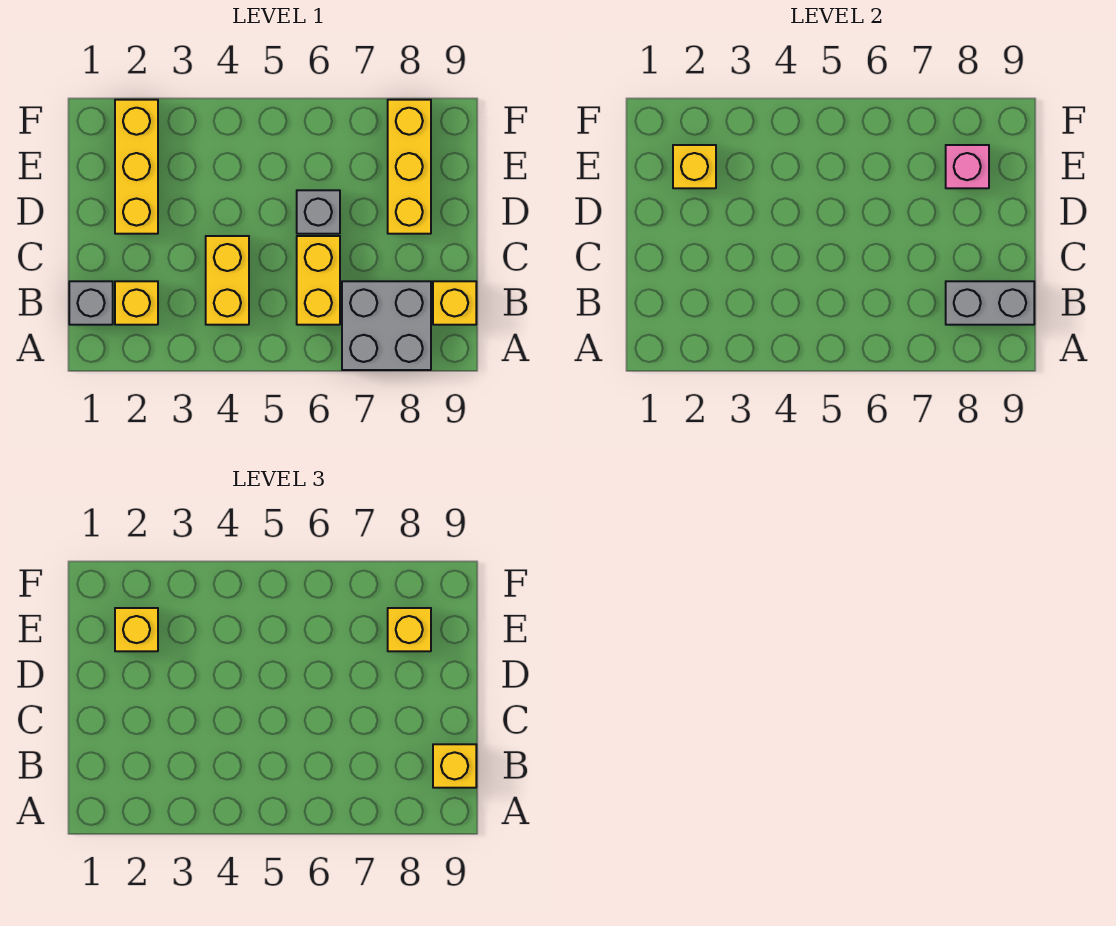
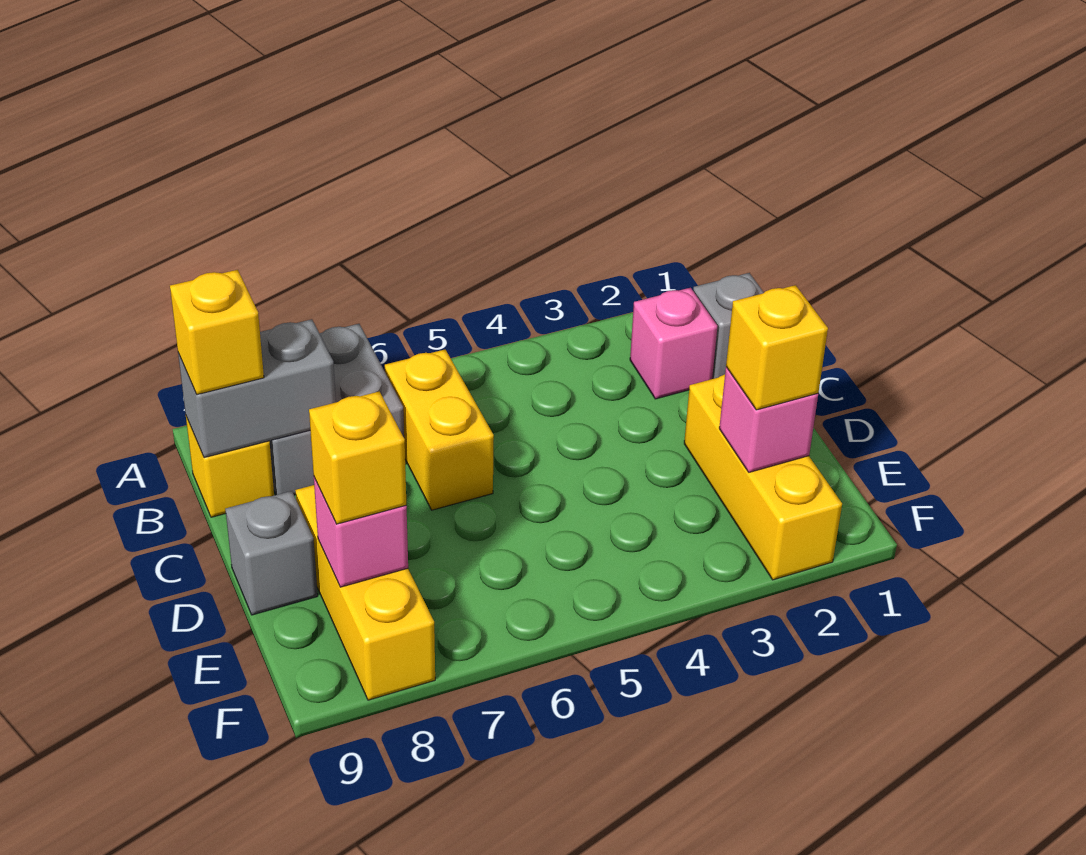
yellow 1x1 brick [115,281,158,325] -> pink 1x1 brick [630,288,717,399]
yellow 1x2 brick [206,236,249,325] -> none
grey 1x1 brick [297,190,340,234] -> grey 1x1 brick moved to [225,491,318,615]
yellow 1x1 brick [673,145,716,188] -> pink 1x1 brick [719,367,818,472]

